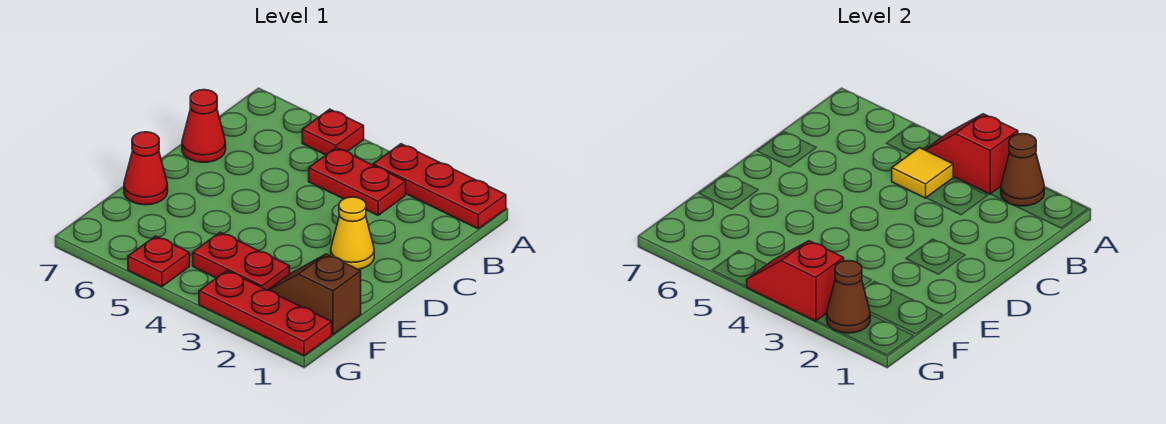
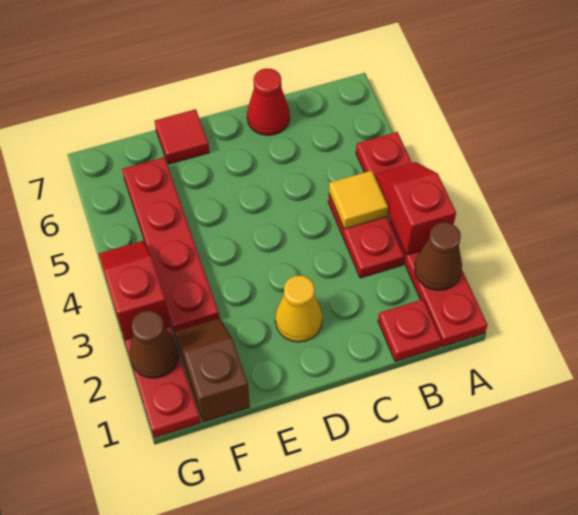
red 1x1 cone [124,132,168,205] -> red 1x1 tile [155,109,209,164]
red 1x2 plate [193,232,290,290] -> red 1x4 plate [122,157,219,333]
red 1x1 plate [128,236,190,287] -> red 1x1 plate moved to [378,299,441,362]

